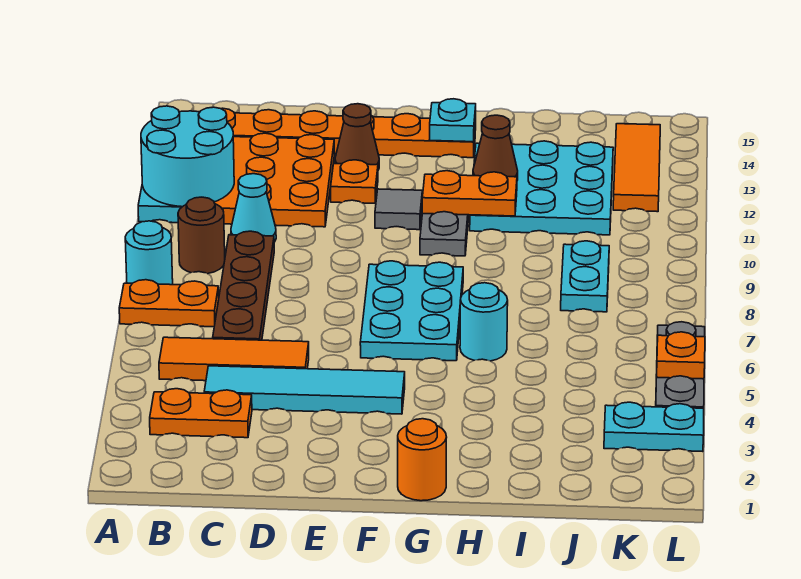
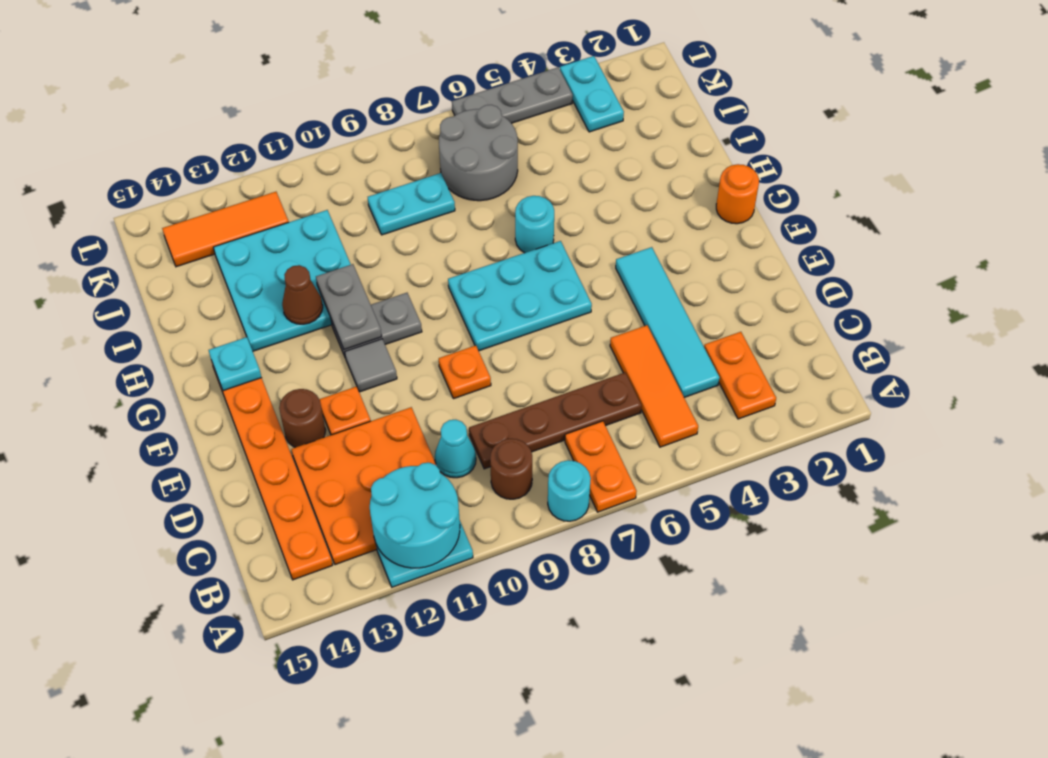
brown 1x1 cone [335,104,379,170] -> brown 1x1 round brick [279,389,326,447]
orange 1x2 plate [422,171,517,216] -> grey 1x2 plate [316,264,382,350]
none -> grey 2x2 round brick [439,105,518,201]
orange 1x1 plate [657,332,705,379] -> orange 1x1 plate moved to [439,345,491,399]

